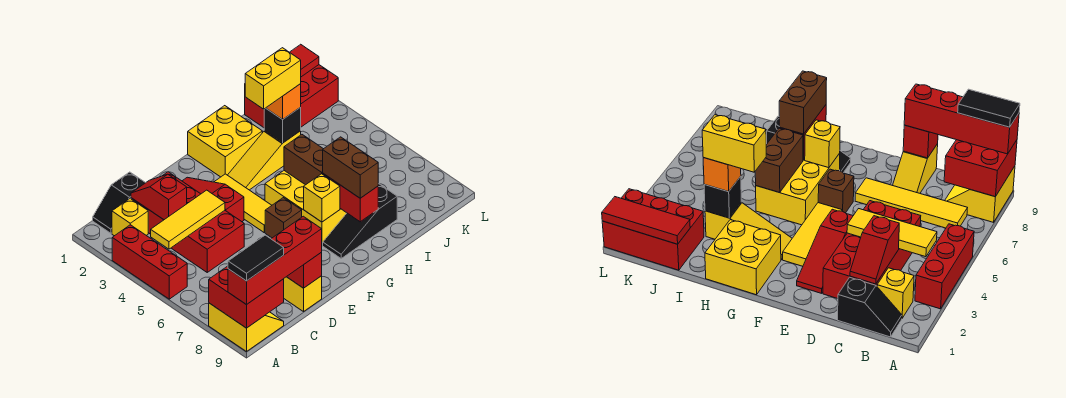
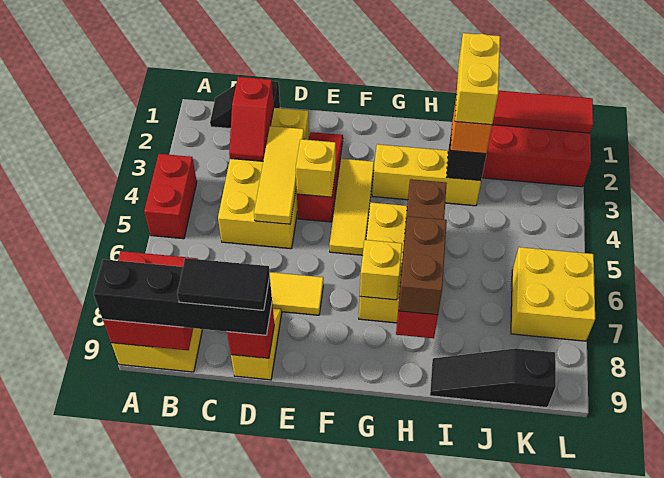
red 1x3 brick [112,225,187,299] -> red 1x2 brick [144,154,197,239]
red 1x4 brick [228,216,322,305] -> black 1x4 brick [93,259,272,335]
black 1x2 tile [228,235,284,281] -> black 1x2 tile moved to [177,258,270,310]
yellow 1x1 brick [112,199,148,236] -> yellow 1x1 brick moved to [296,139,336,197]
yellow 1x3 tile [151,190,225,249] -> yellow 1x3 tile turned to [254,126,304,224]
red 2x4 brick [131,172,244,272] -> yellow 2x4 brick [218,108,309,249]
red 1x2 slope [131,174,187,220] -> red 1x2 slope turned to [229,77,274,161]
brown 1x1 brick [265,198,302,238] -> none
yellow 2x2 brick [188,106,262,177] -> yellow 2x2 brick moved to [511,247,595,341]
yellow 1x3 slope [228,131,301,190] -> yellow 1x3 brick [372,144,481,206]
black 1x3 slope [323,184,397,258] -> black 1x3 slope moved to [430,348,556,408]
yellow 1x2 brick [245,48,301,109] -> yellow 1x2 brick turned to [455,33,500,125]

